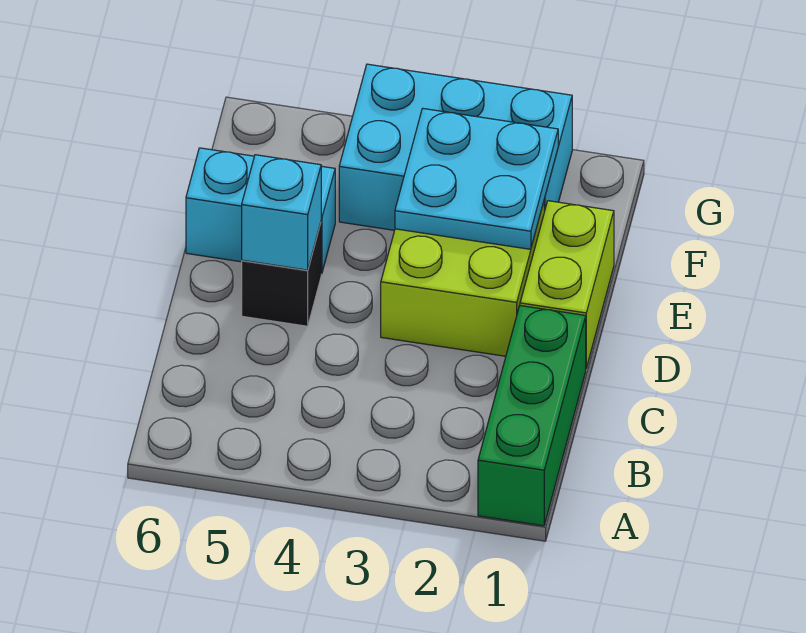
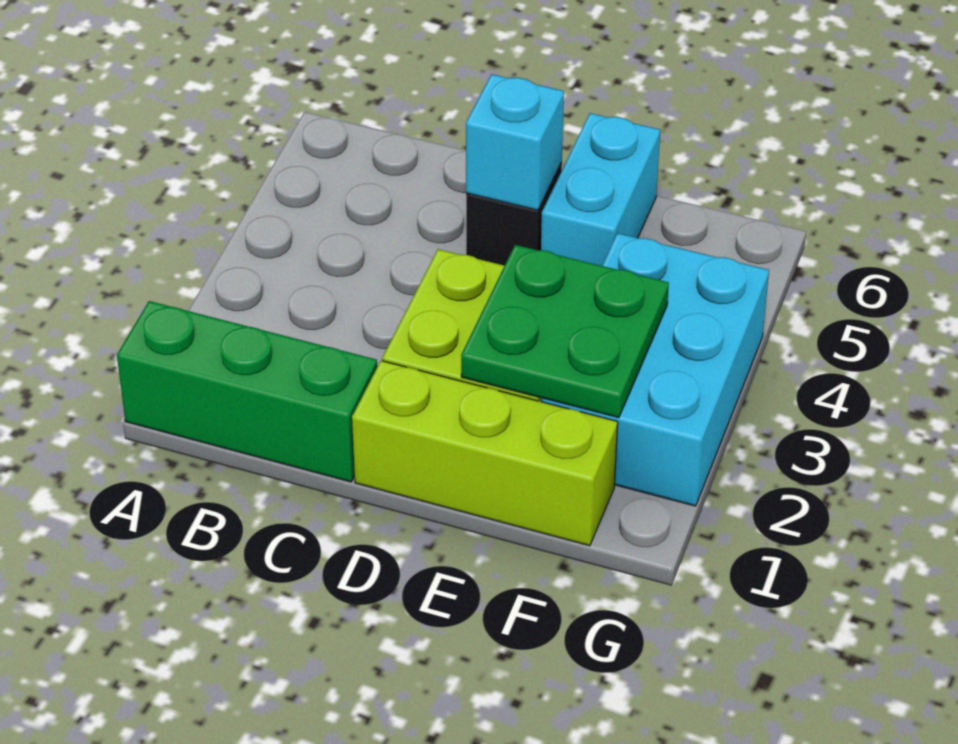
lime 1x2 brick [520,201,614,368] -> lime 1x3 brick [352,361,618,546]
cyan 2x2 plate [395,108,558,249] -> green 2x2 plate [461,245,669,418]

